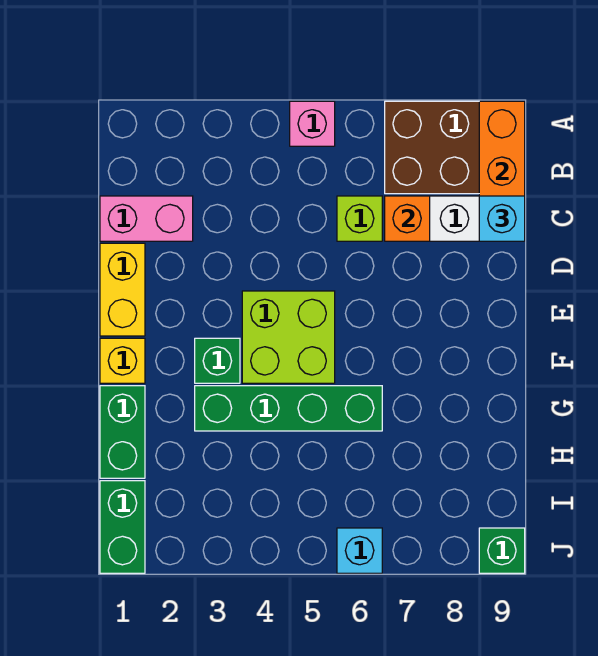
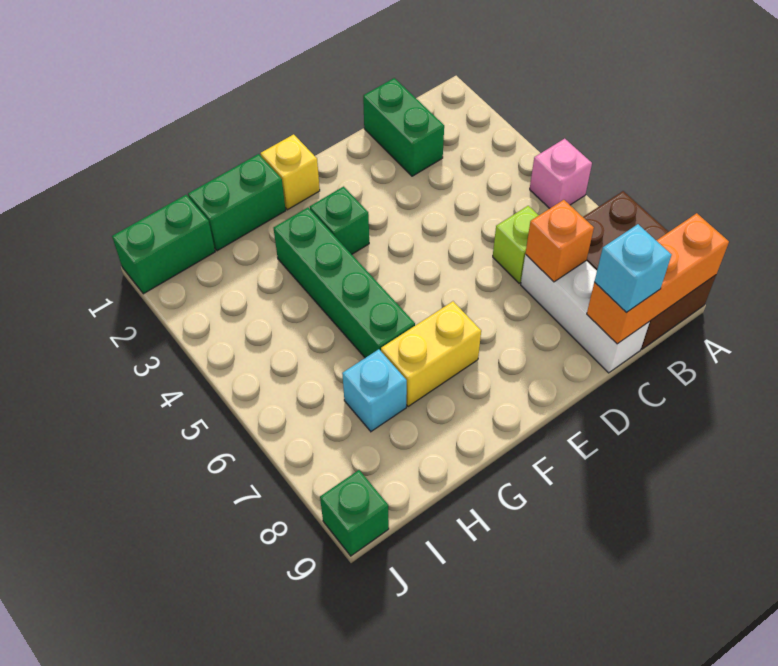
pink 1x2 brick [100,196,193,241] -> green 1x2 brick [363,78,444,176]
yellow 1x2 brick [100,243,145,336] -> yellow 1x2 brick moved to [381,301,481,407]
lime 2x2 brick [242,291,335,383] -> none
cyan 1x1 brick [337,528,382,573] -> cyan 1x1 brick moved to [342,349,407,431]

